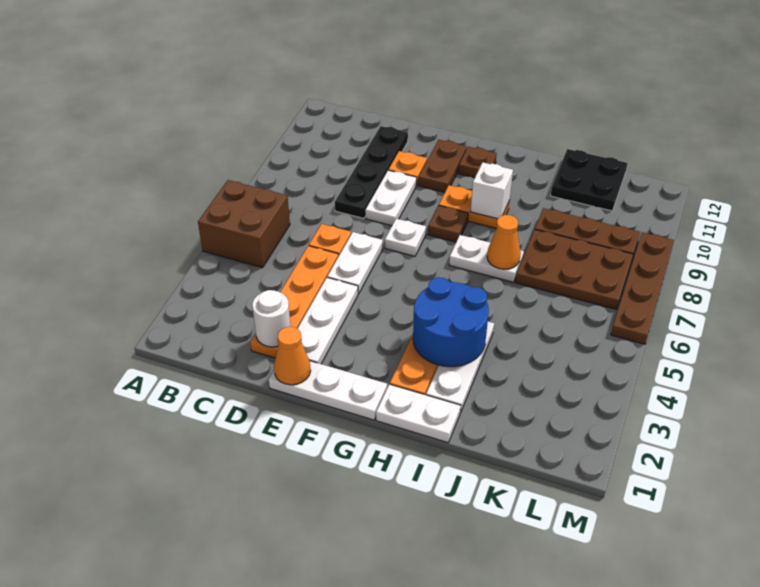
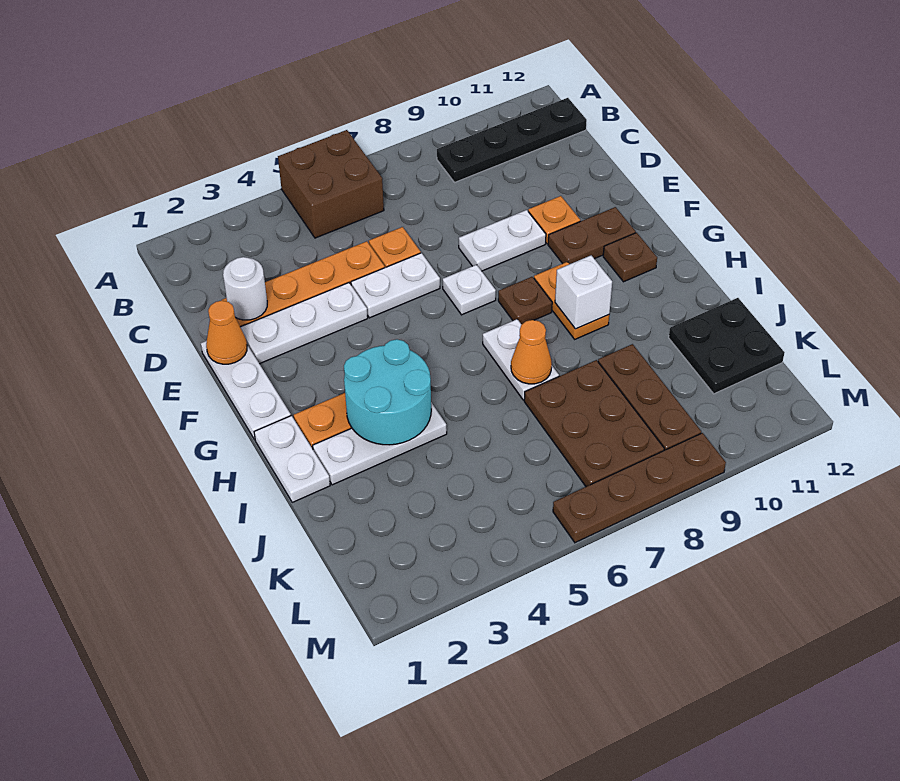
black 1x4 plate [335,126,408,218] -> black 1x4 plate moved to [437,98,587,183]
blue 2x2 round brick [413,277,489,367] -> cyan 2x2 round brick [344,339,431,445]

